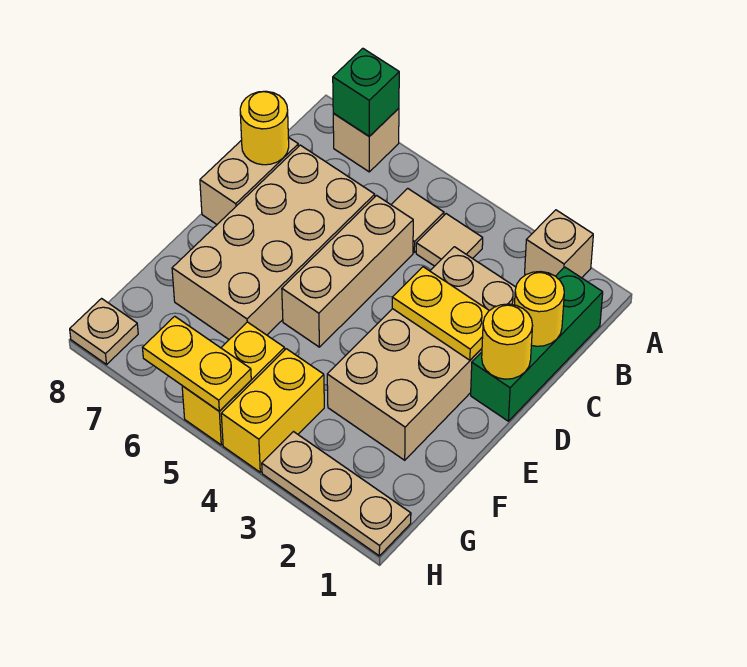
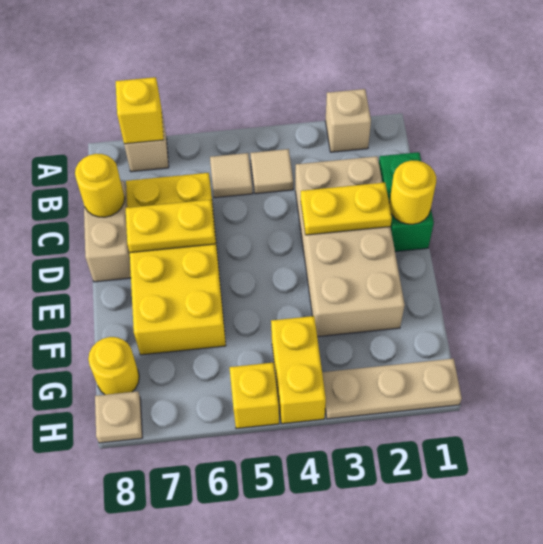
green 1x1 brick [333,48,399,136] -> yellow 1x1 brick [116,77,164,144]
green 1x3 brick [471,267,603,421] -> green 1x2 brick [379,152,434,252]
yellow 1x1 round brick [515,272,564,346] -> yellow 1x1 round brick moved to [88,337,139,395]
tan 1x3 brick [282,196,413,347] -> none
tan 2x4 brick [172,145,375,339] -> yellow 2x4 brick [126,173,226,355]
yellow 1x2 brick [182,322,285,445] -> yellow 1x1 brick [229,363,279,429]
yellow 1x2 plate [142,316,251,411] -> yellow 1x2 plate moved to [126,200,216,253]

